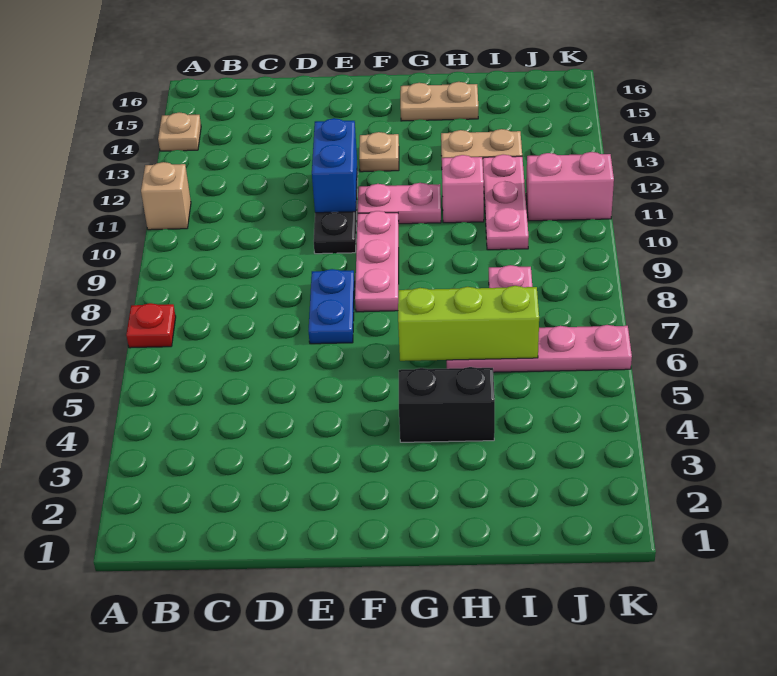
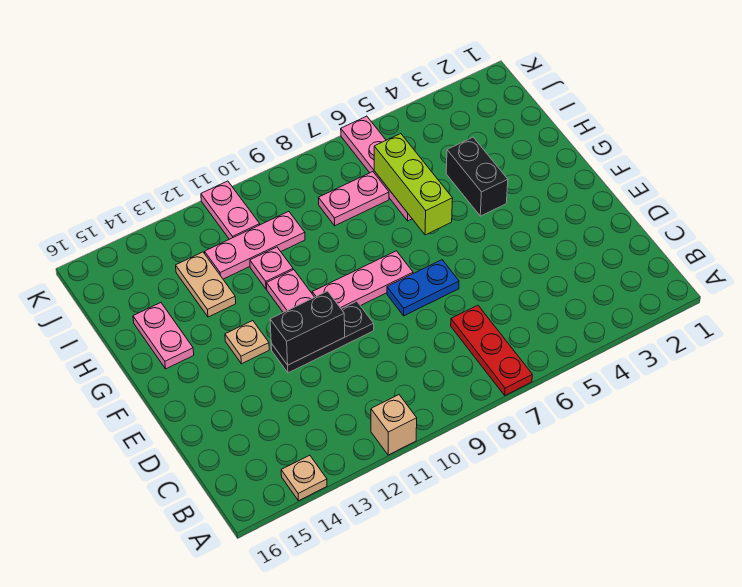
red 1x1 plate [126,303,176,348] -> red 1x3 plate [451,305,532,395]
blue 1x2 brick [312,118,357,213] -> black 1x2 brick [270,291,345,365]
tan 1x2 plate [400,82,478,121] -> pink 1x2 plate [133,303,194,369]
pink 1x1 brick [442,155,484,223] -> pink 1x1 plate [250,247,293,289]
pink 1x2 brick [526,152,614,221] -> pink 1x2 plate [201,181,260,239]

